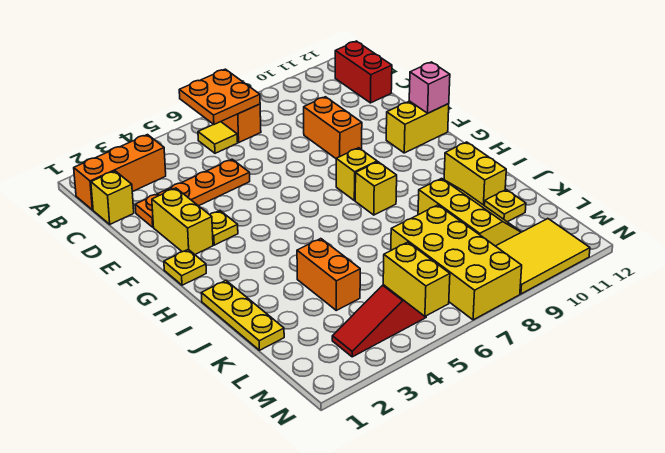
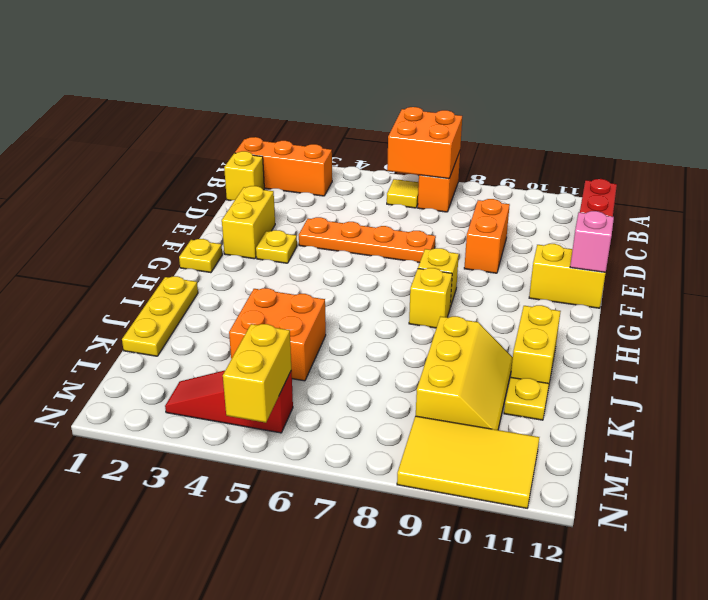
orange 2x2 plate [179,69,260,124] -> orange 2x2 brick [387,107,462,179]
orange 1x4 plate [135,159,250,227] -> orange 1x4 plate moved to [299,217,436,263]
orange 1x2 brick [297,239,360,310] -> orange 2x2 brick [229,288,326,381]
yellow 2x4 brick [391,205,522,320] -> none

